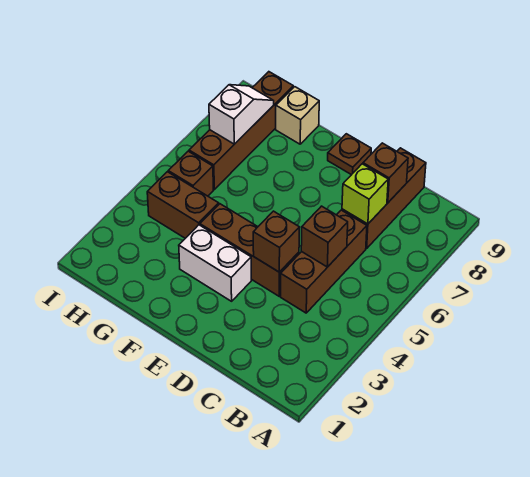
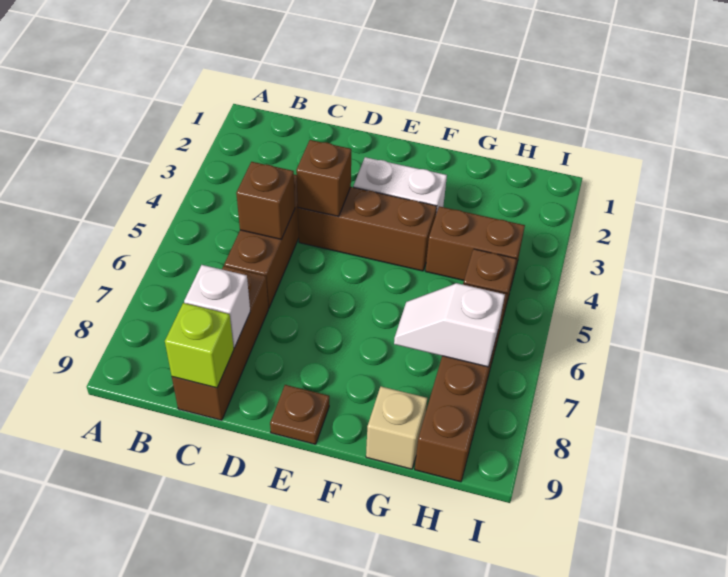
lime 1x1 brick [342,164,388,224] -> lime 1x1 brick moved to [165,303,234,388]
brown 1x1 brick [363,143,408,203] -> white 1x1 brick [184,265,250,348]
white 1x2 slope [209,85,274,144] -> white 1x2 slope turned to [394,283,505,367]

